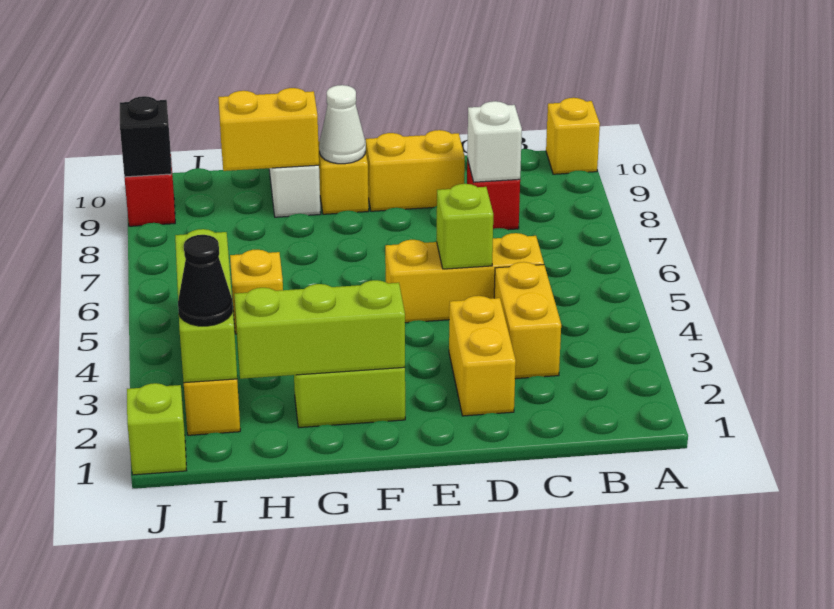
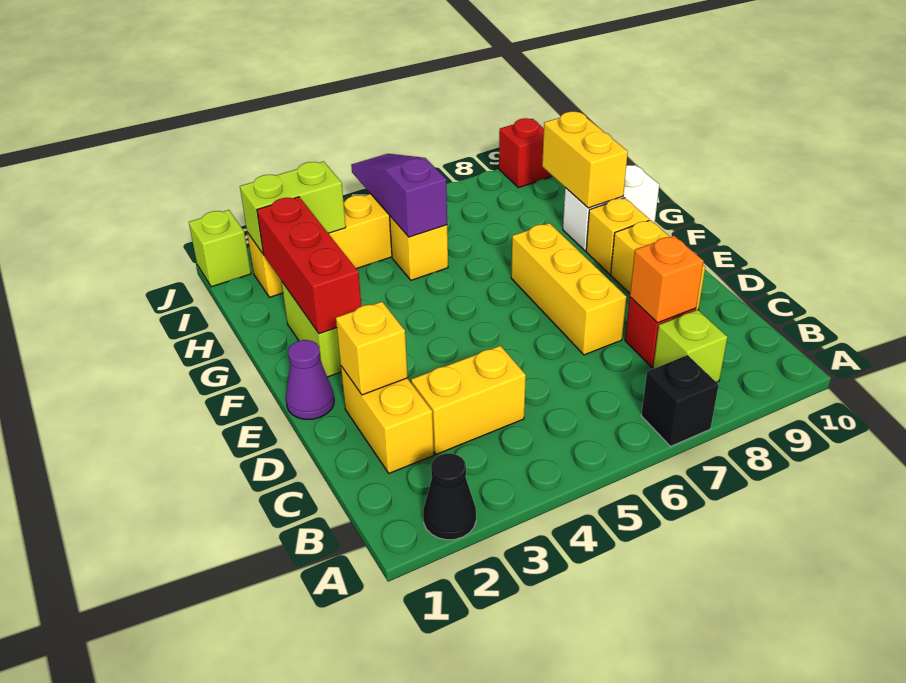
yellow 1x1 brick [546,98,600,174] -> yellow 1x1 brick moved to [336,302,408,395]
yellow 1x3 brick [385,233,544,323] -> yellow 1x3 brick moved to [511,223,626,355]
white 1x1 brick [467,101,522,182] -> orange 1x1 brick [630,236,704,323]
yellow 1x2 brick [449,296,516,416] -> yellow 1x2 brick turned to [341,366,434,473]
lime 1x1 brick [437,184,493,269] -> lime 1x1 brick moved to [653,310,727,382]
none -> purple 1x1 cone [286,340,334,419]
lime 1x3 brick [234,280,405,379] -> red 1x3 brick [257,197,361,334]
white 1x1 cone [319,85,366,164] -> none
none -> purple 1x3 slope [351,154,447,237]
lime 1x3 brick [175,229,237,383] -> lime 1x2 brick [240,161,346,254]
black 1x1 cone [178,235,233,326] -> black 1x1 cone moved to [423,453,476,540]
black 1x1 brick [120,96,172,177] -> black 1x1 brick moved to [641,355,719,446]

